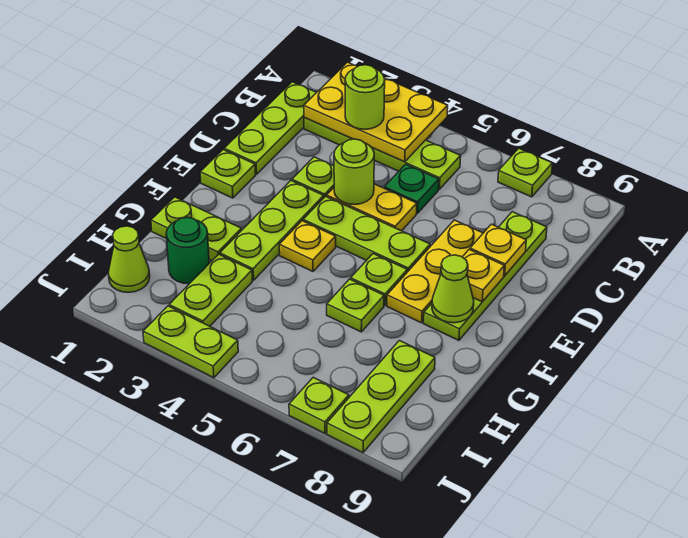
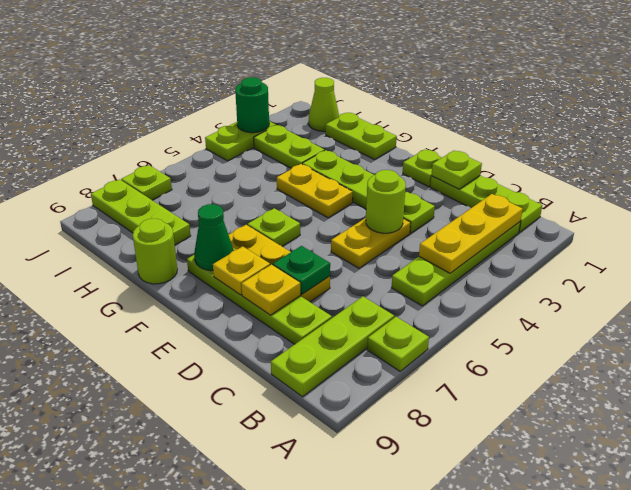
yellow 2x3 plate [304,62,448,162] -> yellow 1x3 plate [419,194,523,273]
lime 1x1 round brick [345,65,385,129] -> lime 1x1 round brick moved to [133,219,177,284]
green 1x1 plate [384,164,439,213] -> green 1x1 plate moved to [273,246,330,294]
lime 1x3 plate [303,196,430,272] -> lime 1x3 plate moved to [271,297,394,397]
yellow 1x1 plate [279,221,336,271] -> yellow 1x2 plate [277,164,353,218]
lime 1x1 cone [432,255,474,323] -> green 1x1 cone [194,204,234,271]
lime 1x2 plate [151,197,242,260] -> lime 1x2 plate turned to [326,113,397,160]
lime 1x1 plate [327,279,384,332] -> lime 1x1 plate moved to [431,151,482,189]
green 1x1 round brick [166,217,209,284] -> green 1x1 round brick moved to [235,77,269,133]

